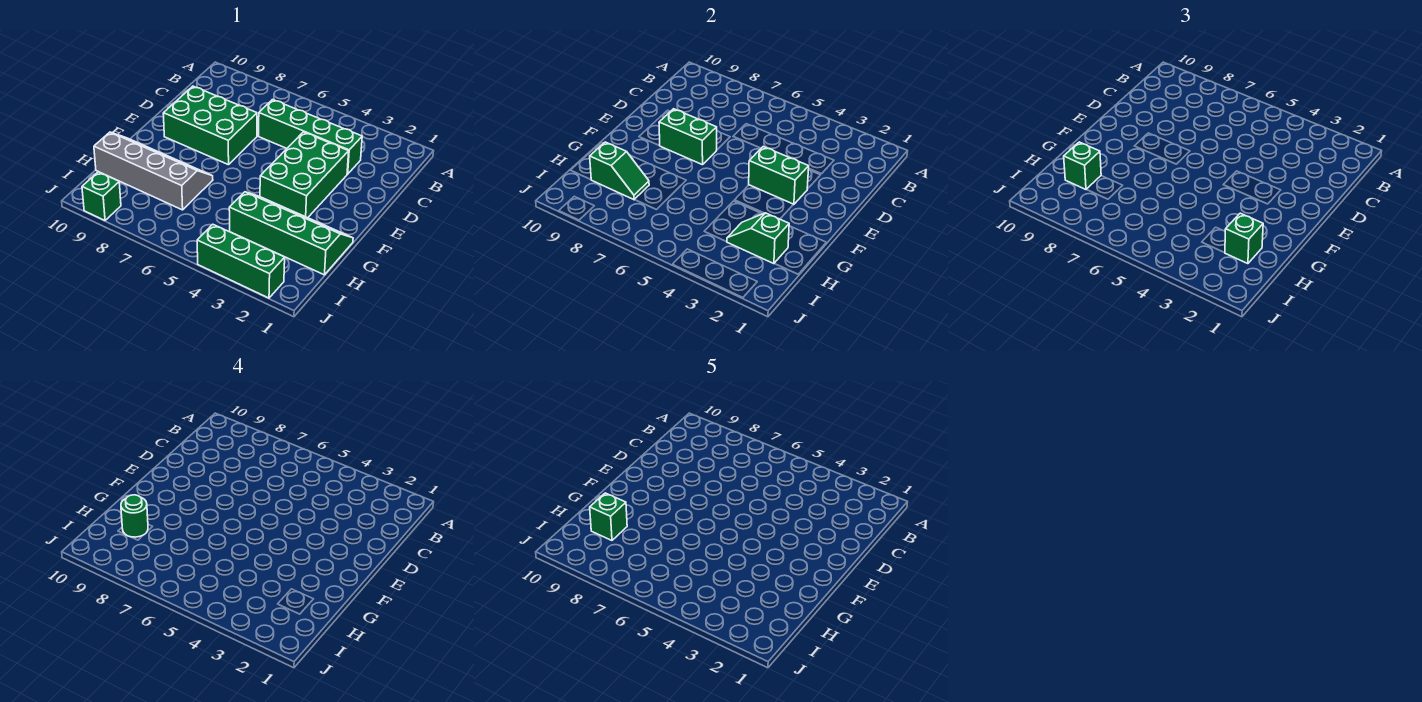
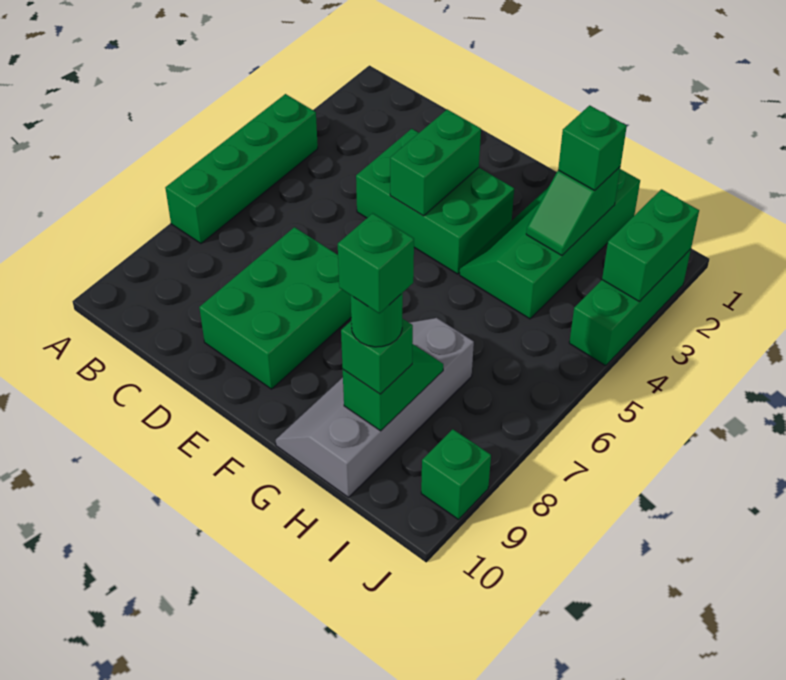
green 1x4 brick [259,100,362,174] -> green 1x4 brick moved to [165,94,318,243]
green 1x2 brick [659,109,717,165] -> green 1x2 brick moved to [602,189,699,302]

